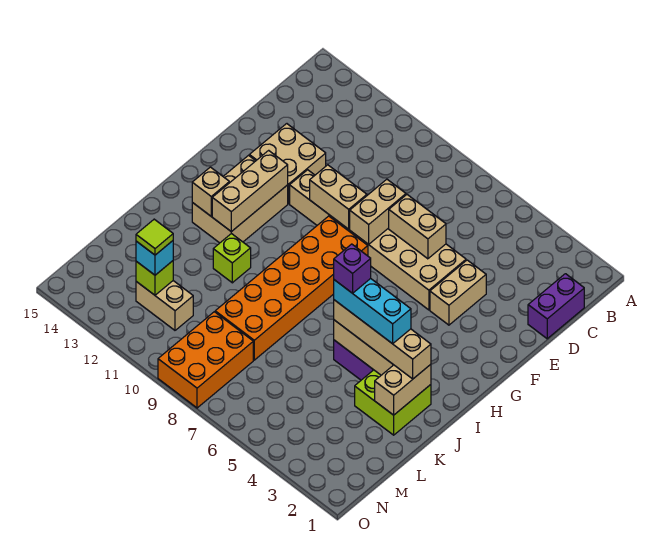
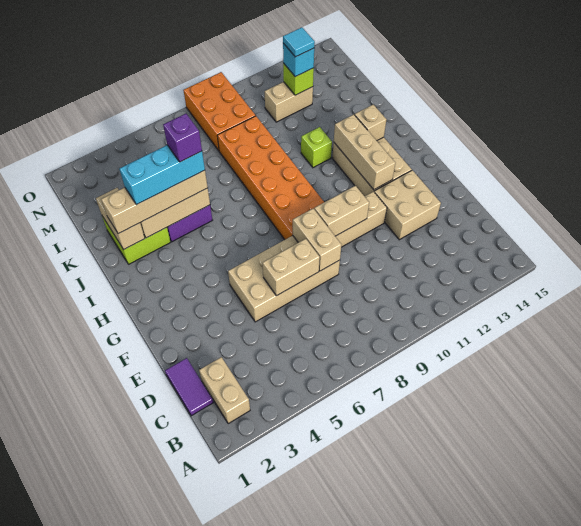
purple 1x2 brick [528,274,584,339] -> purple 1x2 tile [165,358,213,416]
tan 1x2 brick [430,260,486,325] -> tan 1x2 brick moved to [199,357,250,424]
lime 1x1 tile [136,219,173,255] -> cyan 1x1 tile [283,27,315,57]

